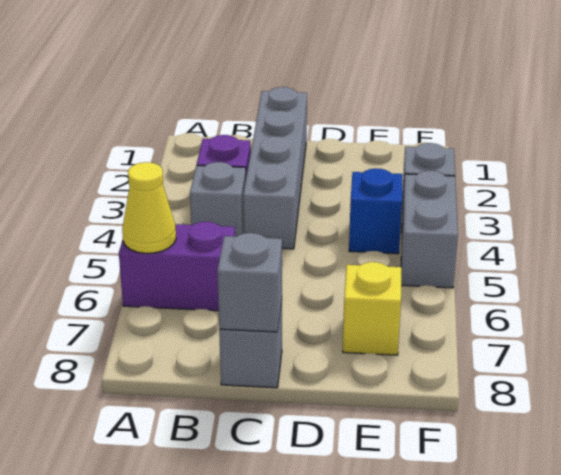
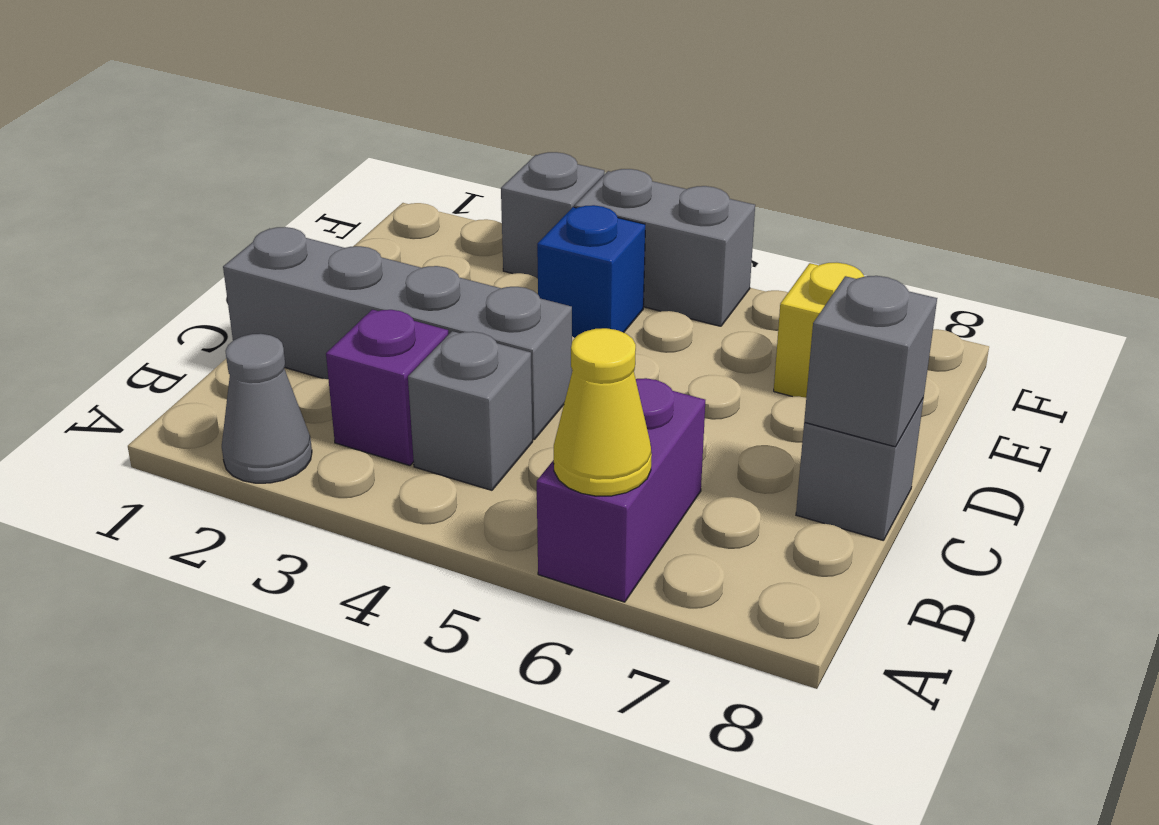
none -> grey 1x1 cone [222,334,312,483]

